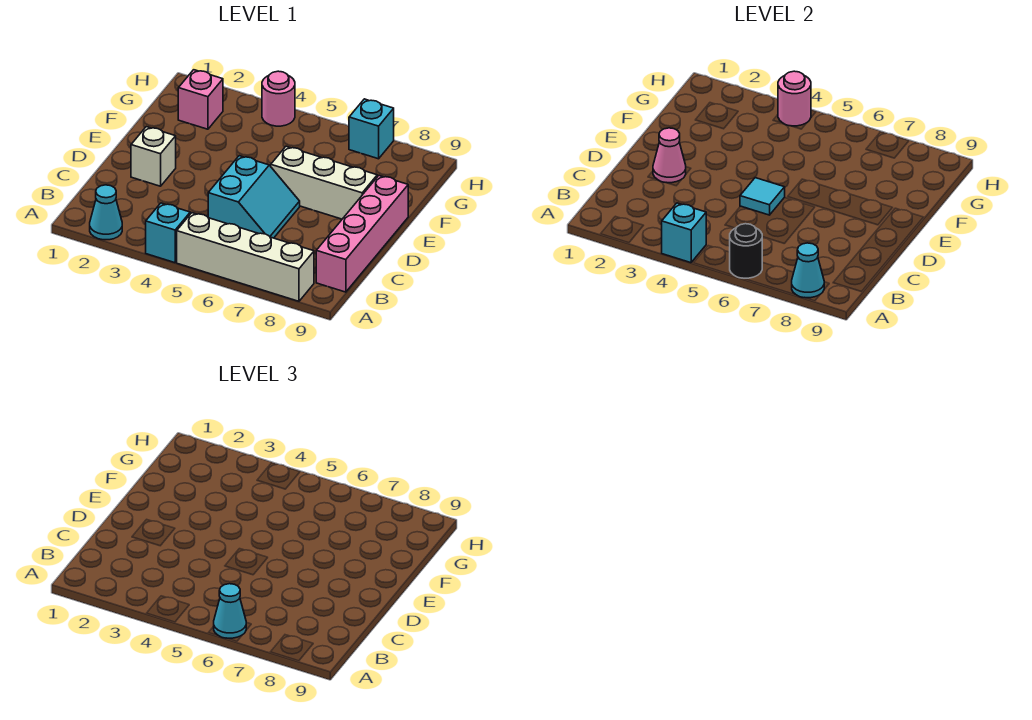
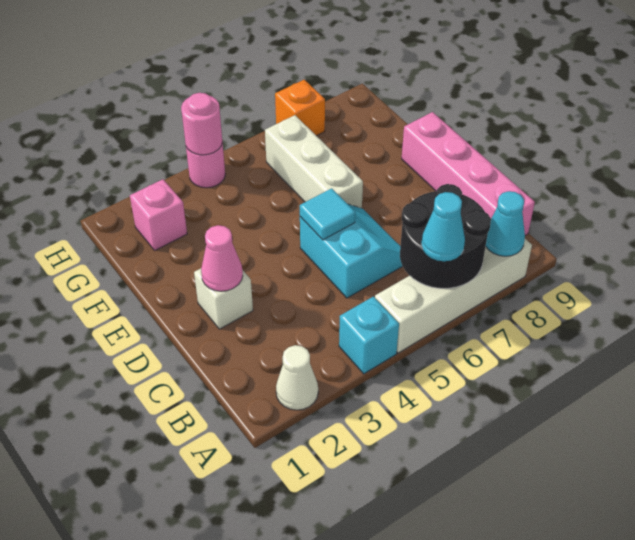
cyan 1x1 cone [90,185,122,240] -> white 1x1 cone [276,345,318,410]
cyan 1x1 brick [662,203,706,263] -> none
black 1x1 round brick [730,224,762,279] -> black 2x2 round brick [400,184,491,288]
white 1x3 brick [271,146,377,219] -> white 1x3 brick turned to [265,115,363,208]
cyan 1x1 brick [349,99,394,159] -> orange 1x1 brick [275,80,325,136]

